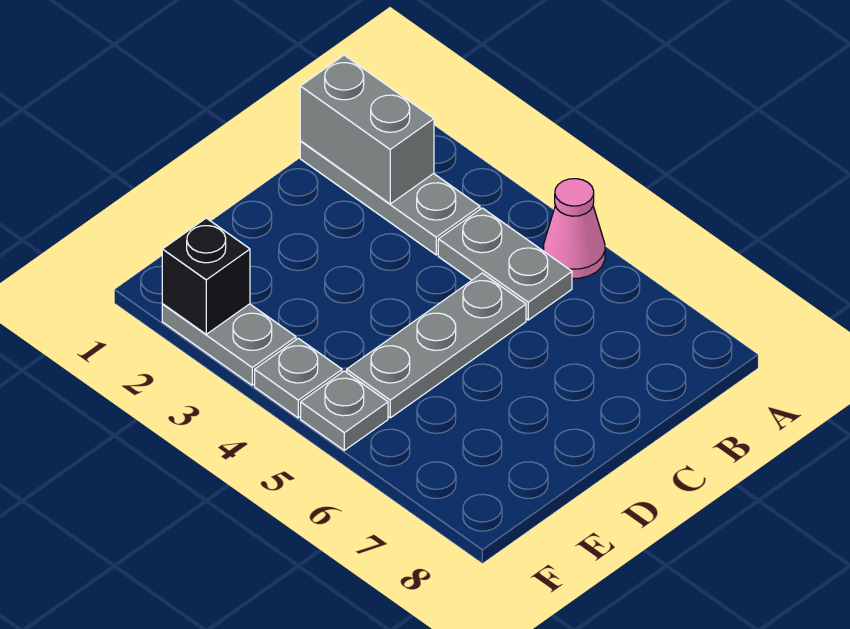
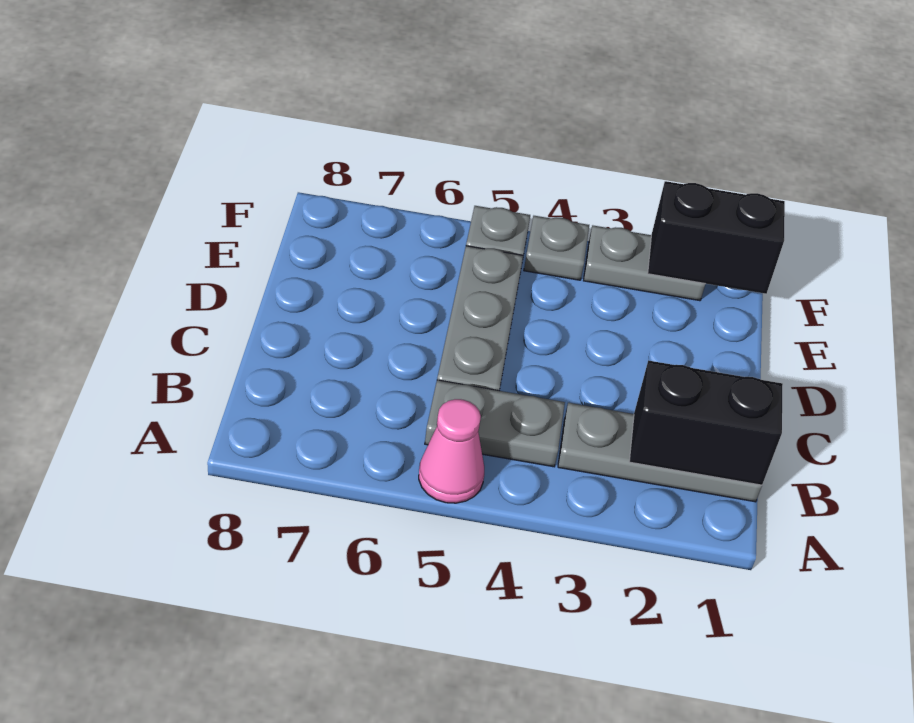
grey 1x2 brick [300,55,434,204] -> black 1x2 brick [629,360,783,485]
black 1x1 brick [162,218,250,334] -> black 1x2 brick [648,181,785,294]

